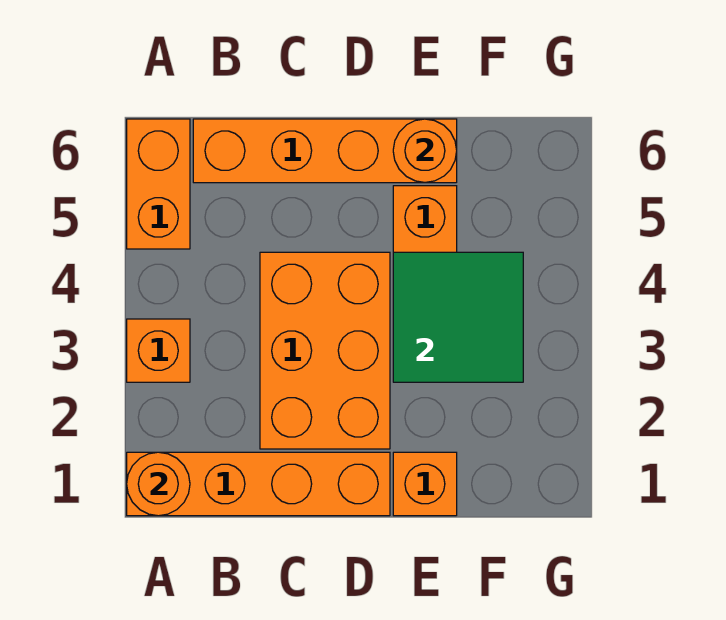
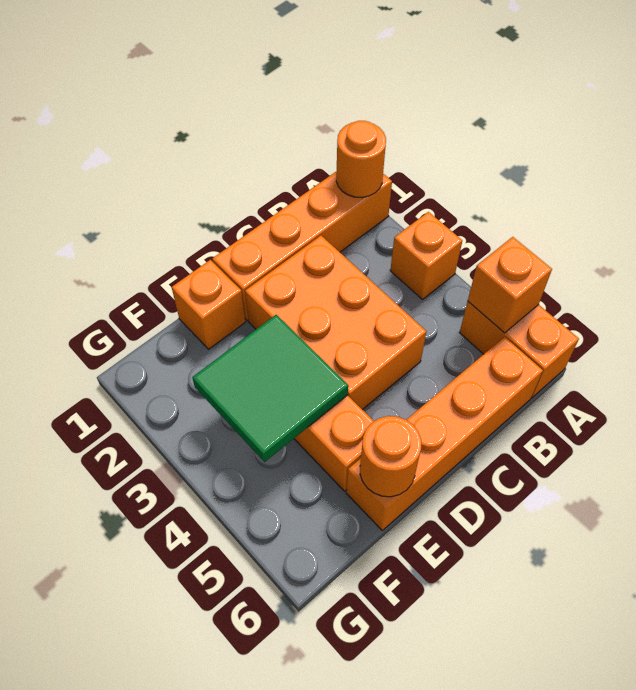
none -> orange 1x1 brick [468,237,552,333]

